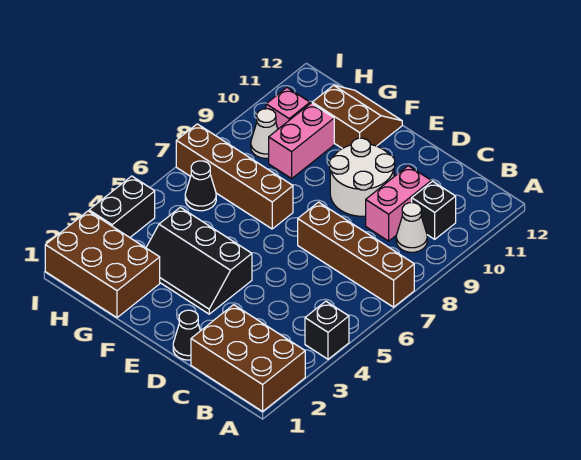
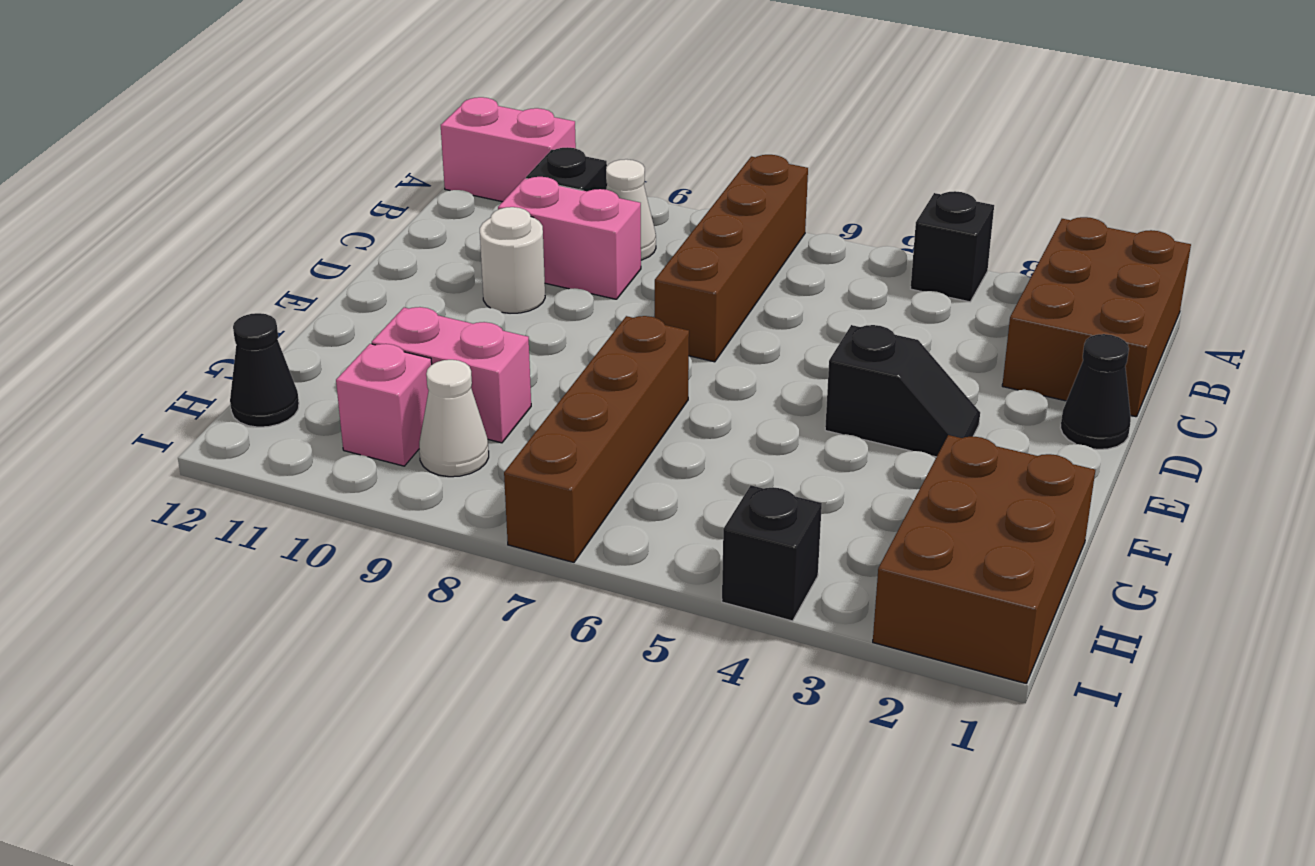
none -> pink 1x2 brick [441,97,576,202]
white 2x2 round brick [329,138,395,216] -> white 1x1 round brick [480,207,545,313]
black 2x3 slope [146,207,252,314] -> black 1x2 slope [825,325,980,457]
brown 2x2 slope [312,85,402,149] -> none
black 1x1 cone [185,161,216,211] -> black 1x1 cone moved to [230,313,299,427]
black 1x2 brick [89,176,155,237] -> black 1x1 brick [722,485,822,621]

